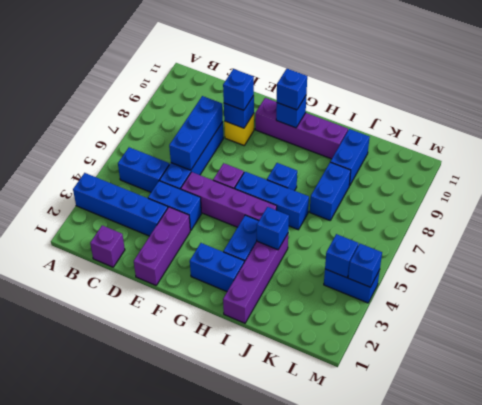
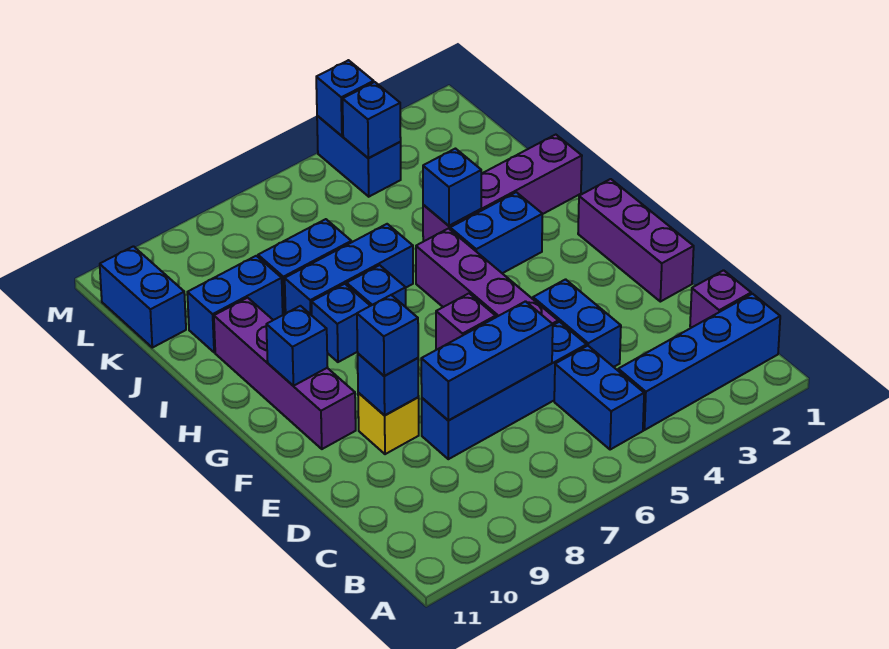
blue 1x4 brick [73,173,168,236] -> blue 1x4 brick turned to [618,294,780,430]
purple 1x3 brick [134,207,190,285] -> purple 1x3 brick turned to [578,179,694,302]
blue 1x2 brick [190,243,244,292] -> blue 1x2 brick moved to [100,246,186,348]
blue 1x3 brick [235,172,309,230] -> blue 1x3 brick turned to [285,224,413,315]
blue 1x1 brick [277,69,307,110] -> blue 1x1 brick moved to [312,284,370,362]

